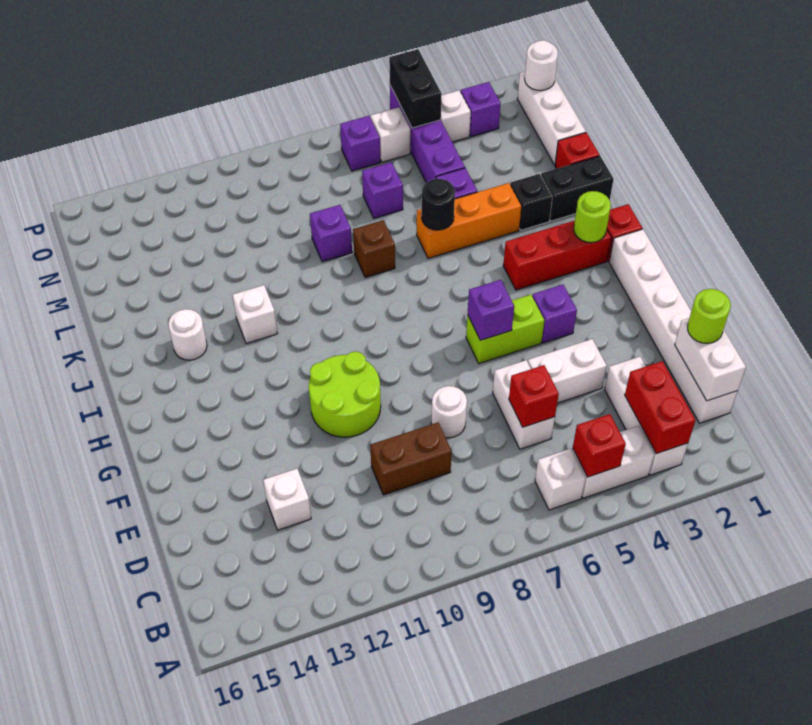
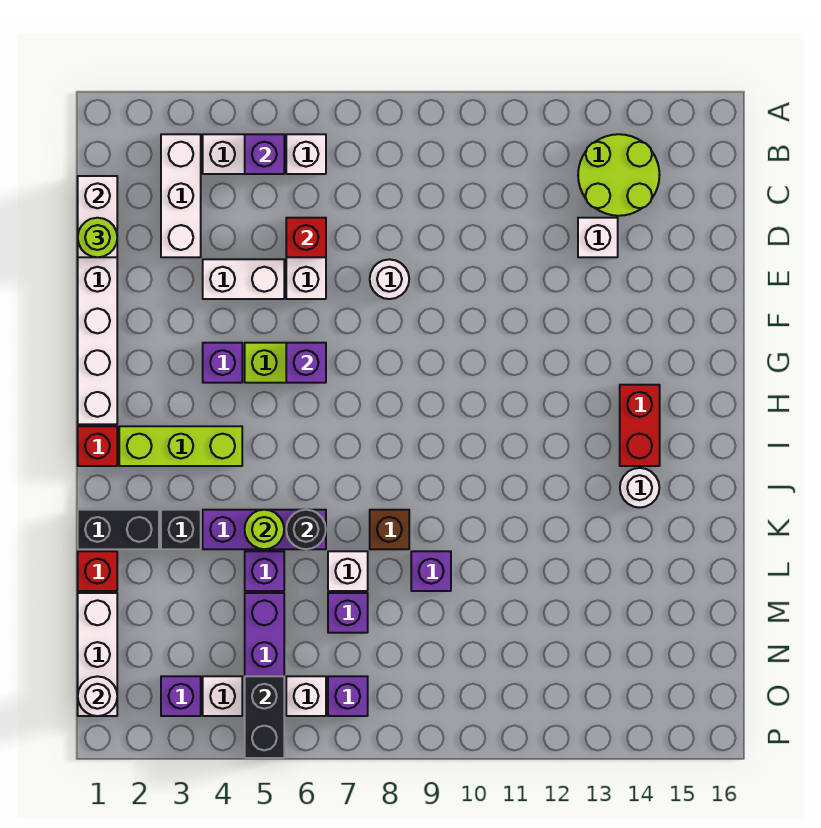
red 1x2 brick [625,361,695,454] -> red 1x2 brick moved to [620,385,660,466]
red 1x1 brick [573,414,626,477] -> purple 1x1 brick [245,134,284,174]
brown 1x2 brick [370,422,452,495] -> none
lime 2x2 round brick [309,352,381,437] -> lime 2x2 round brick moved to [578,134,659,216]
red 1x3 brick [503,221,611,290] -> lime 1x3 brick [119,426,242,466]
lime 1x1 round brick [574,191,611,243] -> lime 1x1 round brick moved to [245,510,284,549]
white 1x1 brick [233,285,278,344] -> white 1x1 brick moved to [328,551,368,591]
orange 1x3 brick [417,183,521,258] -> purple 1x3 brick [203,510,326,549]

